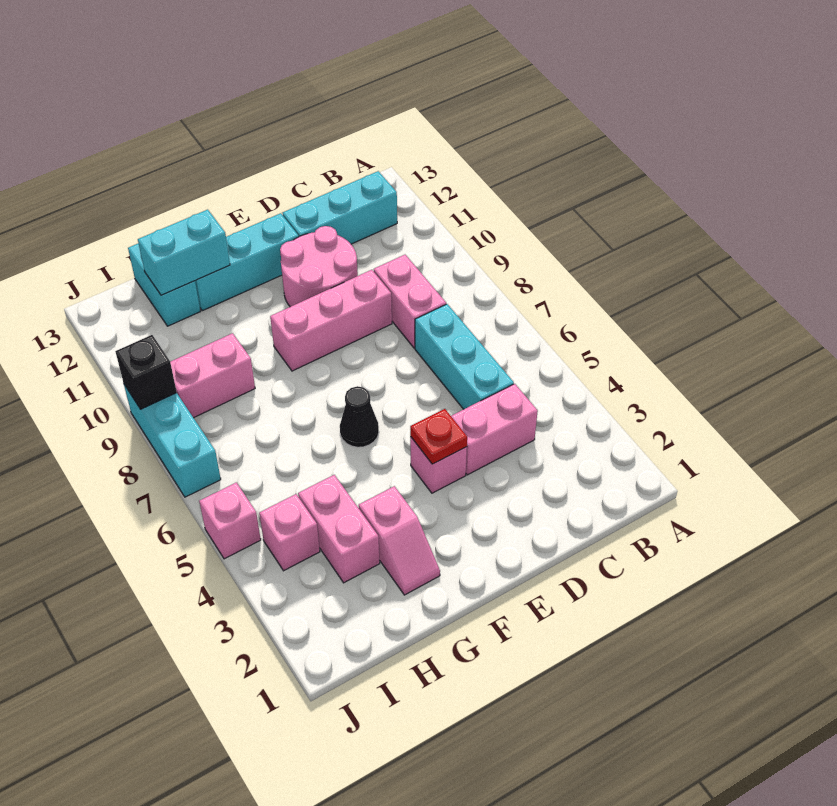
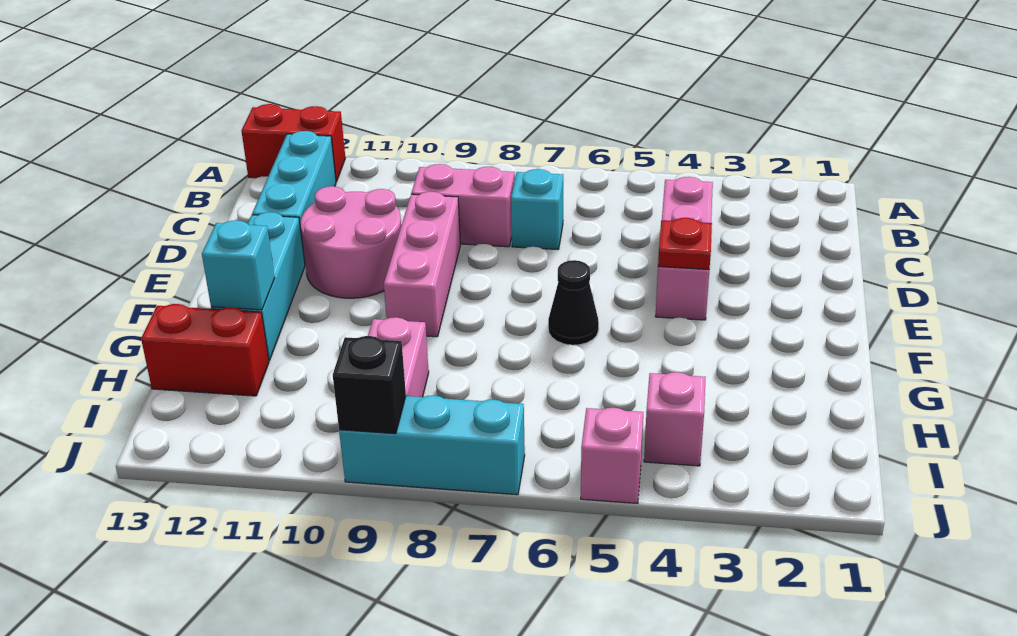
none -> red 1x2 brick [241,104,345,182]
cyan 1x3 brick [415,304,514,409] -> cyan 1x1 brick [511,169,563,250]
pink 1x2 slope [359,486,440,595] -> none
cyan 1x2 brick [138,210,230,295] -> cyan 1x1 brick [202,220,275,310]
pink 1x2 brick [298,475,380,583] -> none
cyan 1x2 brick [128,243,201,326] -> red 1x2 brick [141,304,269,396]

